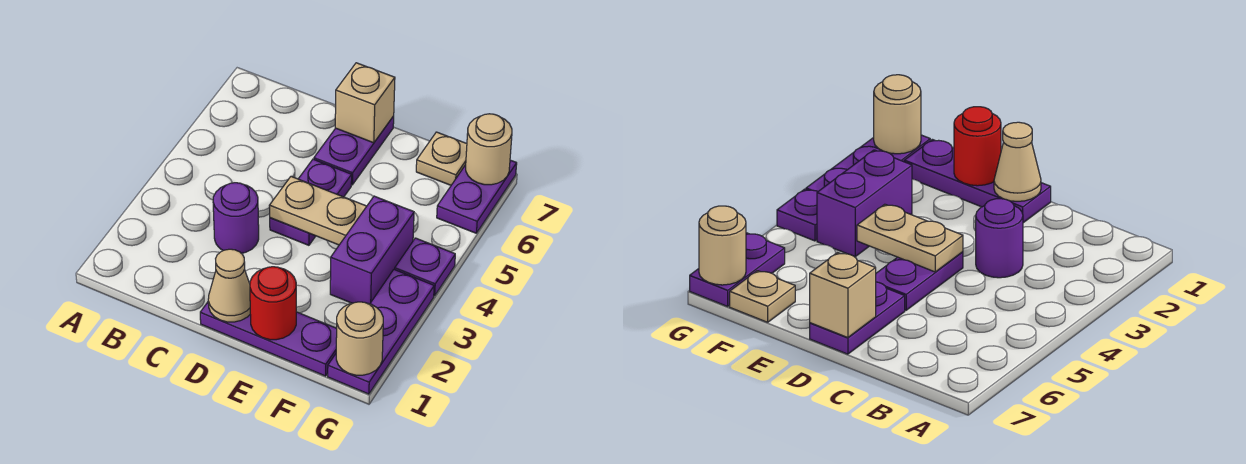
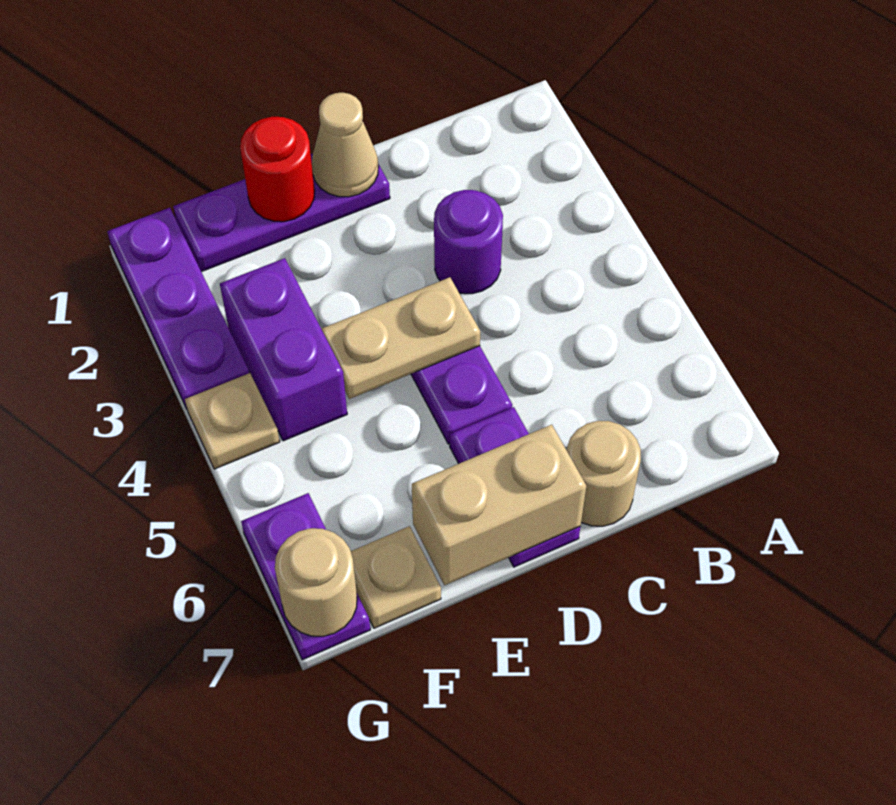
tan 1x1 brick [335,63,395,143] -> tan 1x2 brick [412,425,586,585]
tan 1x1 round brick [336,302,383,375] -> tan 1x1 round brick moved to [567,421,641,526]
purple 1x1 plate [395,238,455,296] -> tan 1x1 plate [185,373,280,469]

